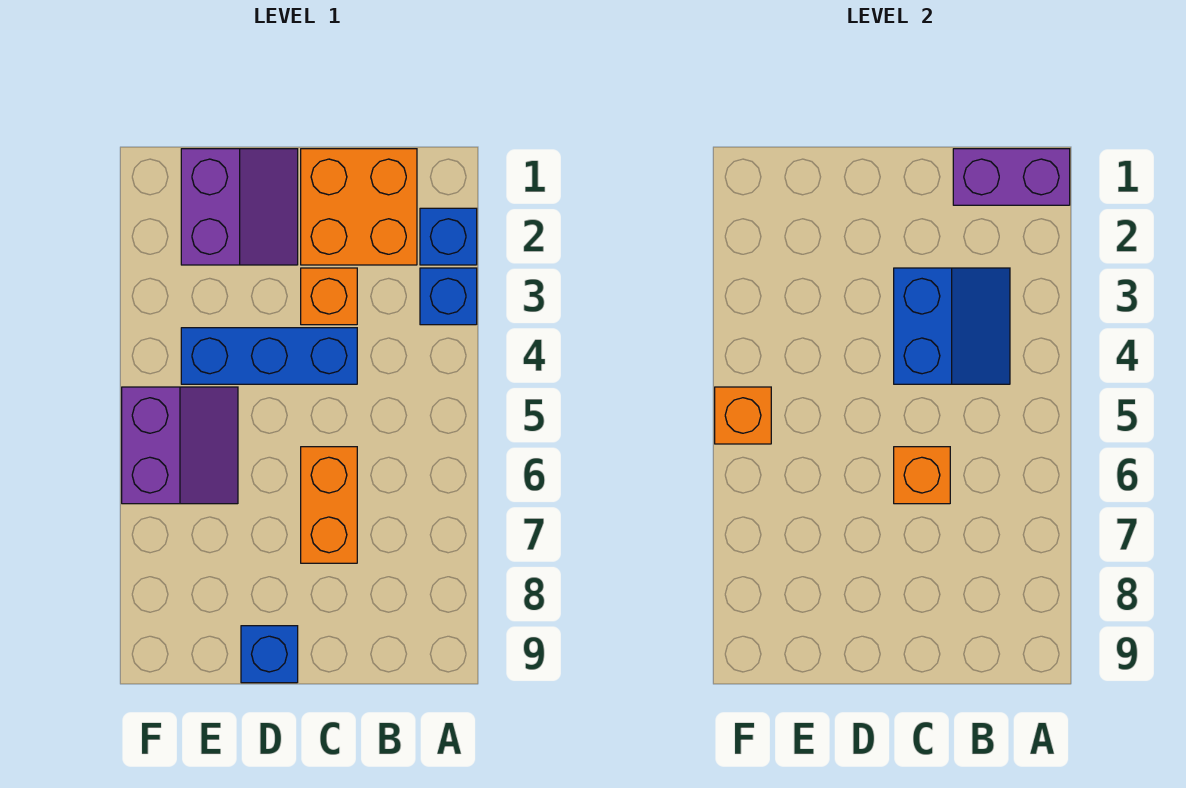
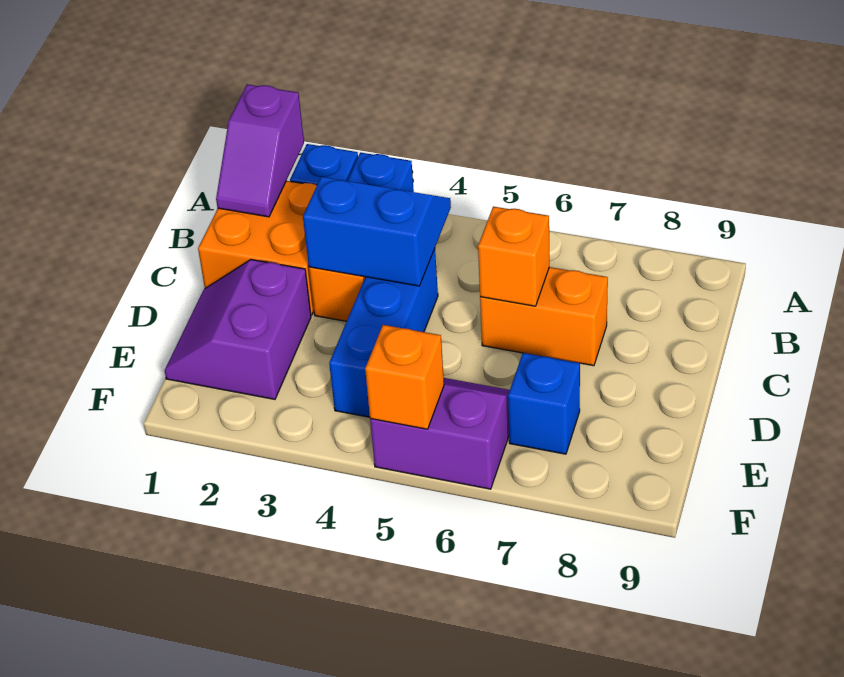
purple 1x2 brick [953,149,1070,205] -> purple 1x2 slope [216,84,304,217]
purple 2x2 slope [181,149,298,265] -> purple 2x2 slope turned to [165,260,311,399]
blue 1x1 brick [241,626,298,683] -> blue 1x1 brick moved to [508,353,580,454]

